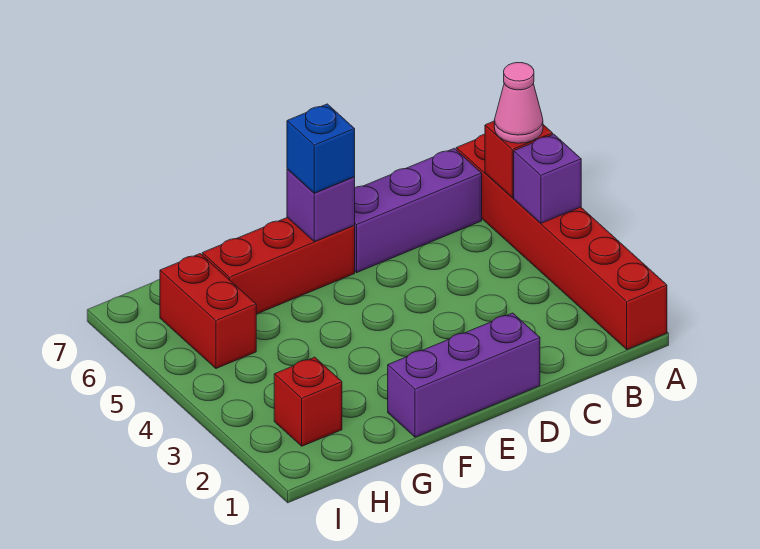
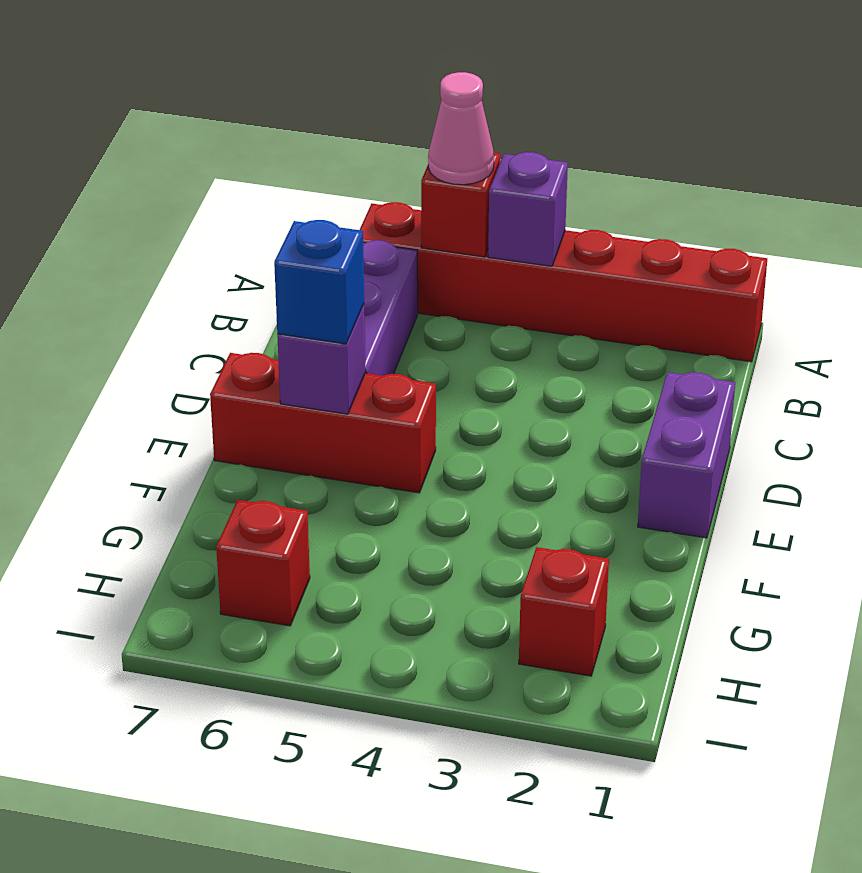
purple 1x3 brick [388,313,540,437] -> purple 1x2 brick [638,372,735,538]
red 1x3 brick [202,218,355,314] -> red 1x3 brick turned to [210,353,436,493]
red 1x2 brick [160,254,256,368] -> red 1x1 brick [216,500,310,626]

